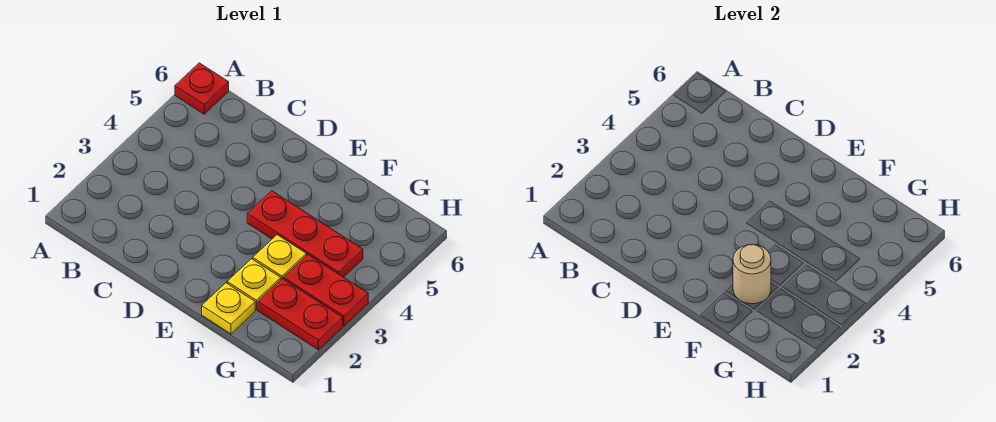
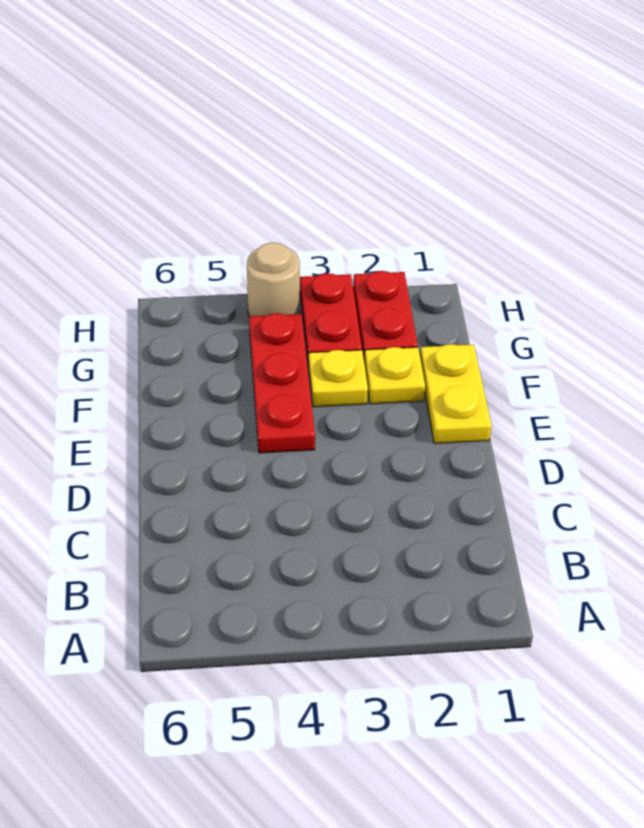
red 1x1 plate [175,63,229,114] -> none
yellow 1x1 plate [202,283,255,334] -> yellow 1x2 plate [420,344,492,444]
tan 1x1 round brick [733,245,771,304] -> tan 1x1 round brick moved to [247,243,300,316]

